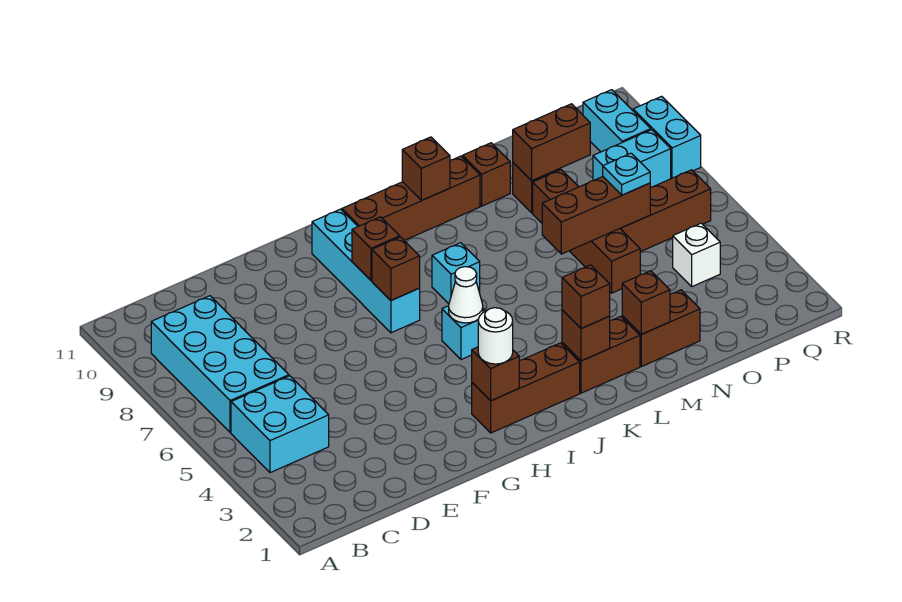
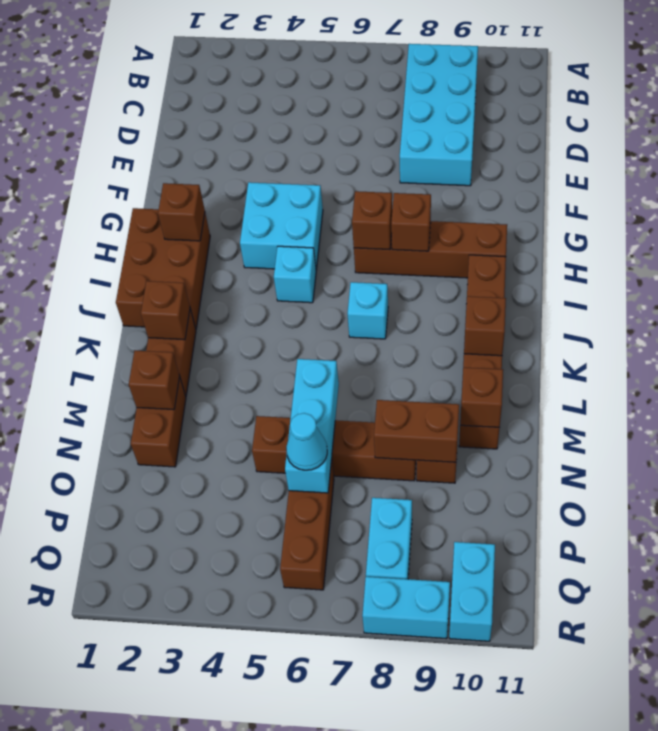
cyan 2x2 brick [231,376,329,473] -> cyan 2x2 brick moved to [240,182,323,270]
cyan 2x4 brick [151,296,289,433] -> cyan 2x4 brick turned to [400,44,478,186]
brown 1x3 brick [472,343,580,433] -> brown 2x3 brick [116,208,210,329]
white 1x1 round brick [478,308,513,364] -> none
cyan 1x4 brick [312,209,420,333] -> brown 1x4 brick [354,221,507,278]
white 1x1 cone [449,267,483,323] -> none
brown 1x1 brick [562,265,610,329] -> brown 1x1 brick moved to [460,367,503,427]
brown 1x3 brick [542,177,650,254] -> cyan 1x3 brick [285,359,339,493]
brown 1x2 brick [513,104,590,181] -> brown 1x2 brick turned to [374,400,459,462]
cyan 1x1 plate [603,153,650,195] -> cyan 1x1 cone [286,413,327,470]
white 1x1 brick [673,223,720,287] -> none
cyan 1x2 brick [583,90,651,152] -> cyan 1x2 brick turned to [449,542,495,641]

